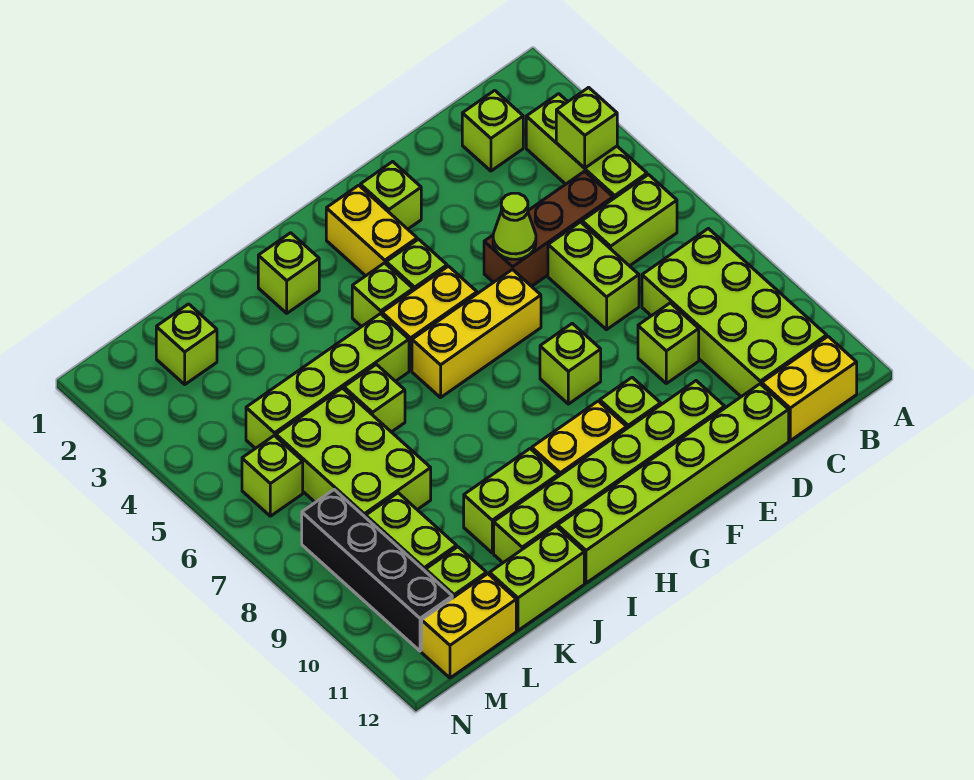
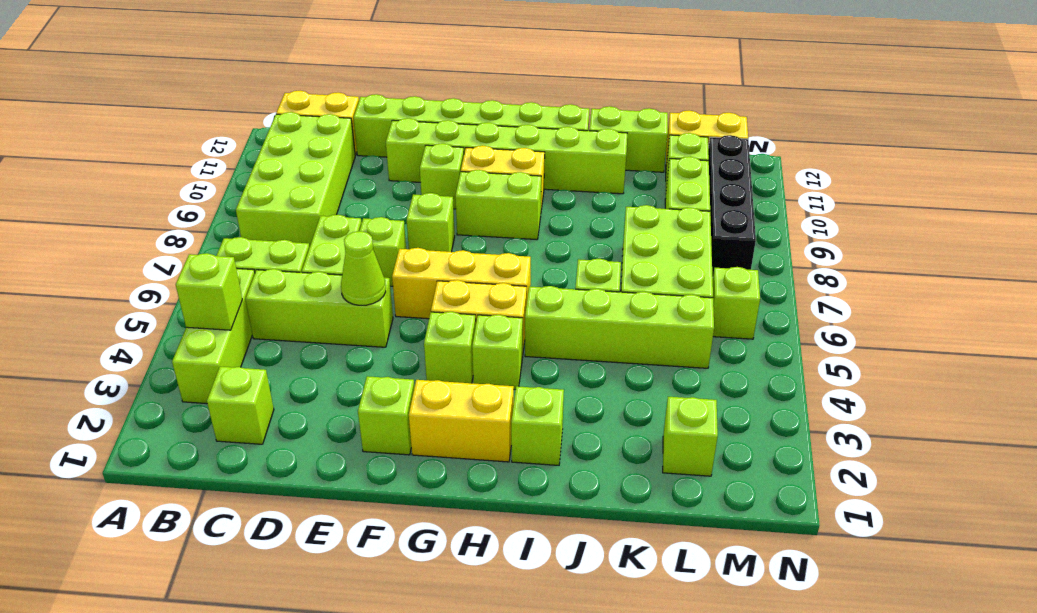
brown 1x3 brick [484,171,613,286] -> lime 1x3 brick [245,269,393,347]
lime 1x1 brick [638,303,699,384] -> lime 1x1 brick moved to [360,217,406,286]
yellow 1x2 brick [326,185,417,276] -> yellow 1x2 brick turned to [409,380,514,462]
lime 1x2 brick [464,449,559,553] -> lime 1x2 brick moved to [455,170,541,240]

